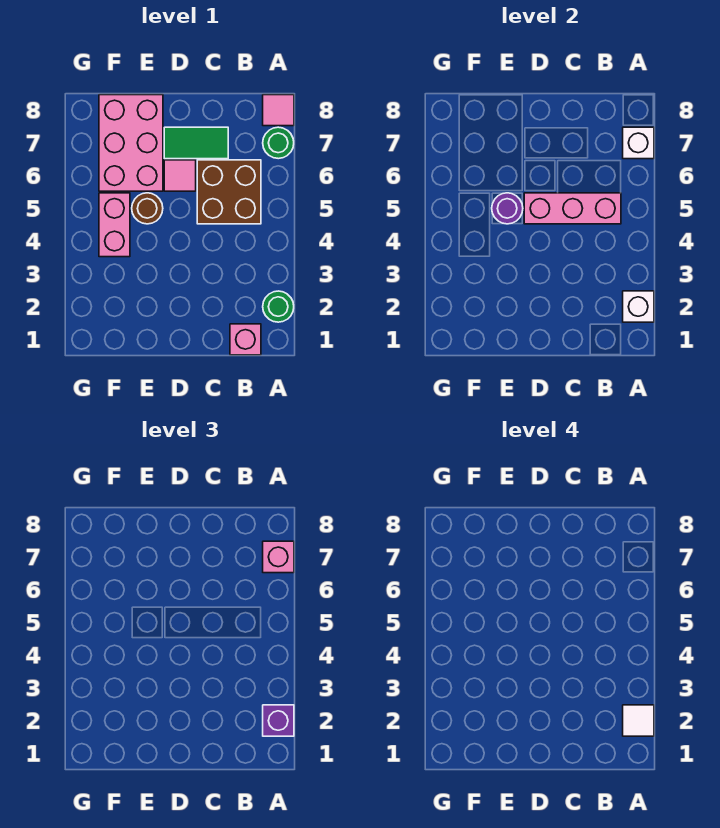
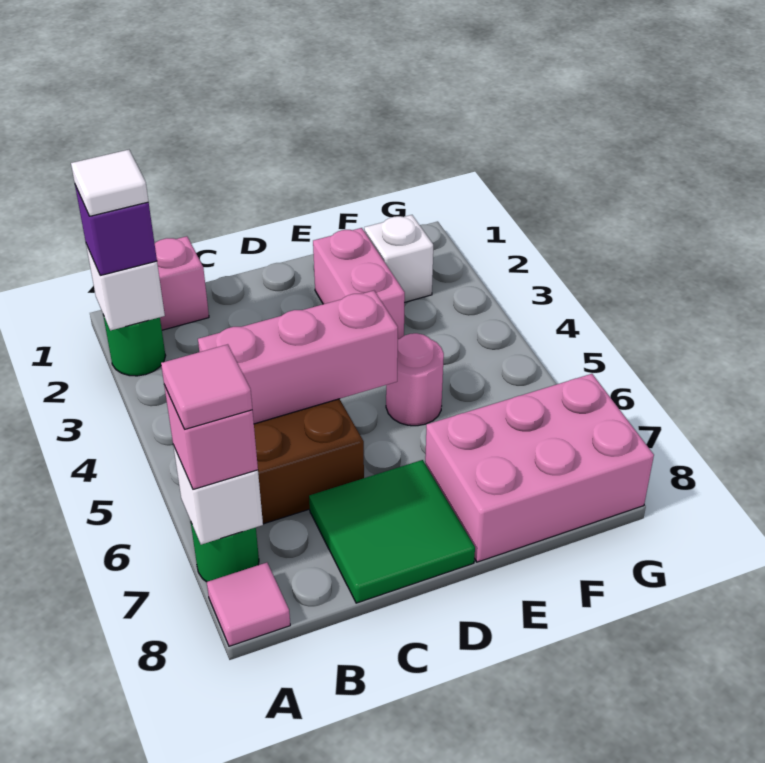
green 1x2 tile [164,127,228,159] -> green 2x2 tile [309,460,475,603]
pink 1x1 tile [164,160,196,191] -> pink 1x1 tile moved to [161,344,252,429]
brown 1x1 round brick [132,193,163,224] -> pink 1x1 round brick [386,333,444,426]
purple 1x1 round brick [492,193,523,224] -> none
pink 2x3 brick [99,95,163,191] -> pink 2x3 brick turned to [425,374,654,562]
none -> white 1x1 brick [364,215,433,303]
pink 1x2 brick [99,193,130,257] -> pink 1x2 brick moved to [313,228,405,339]

